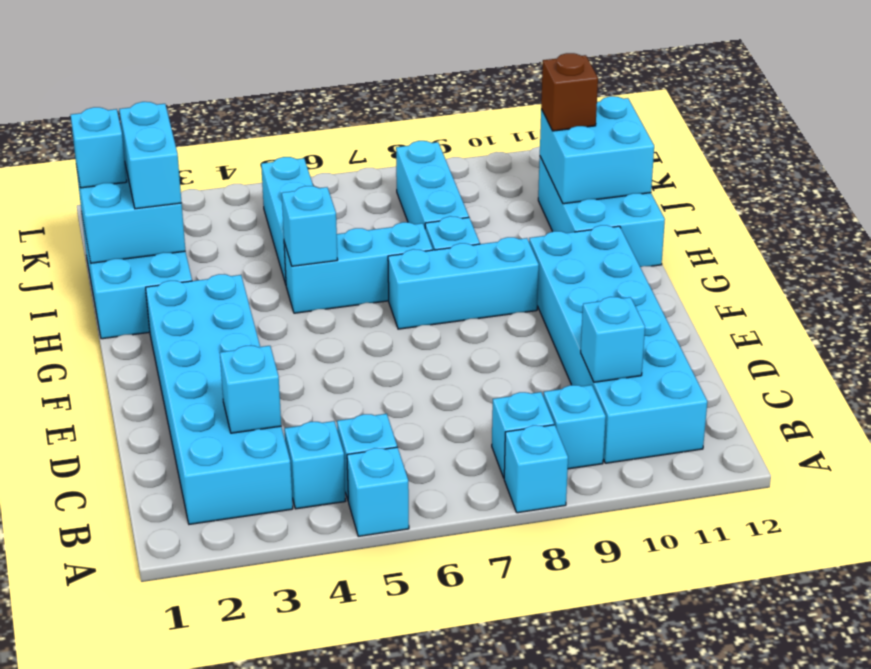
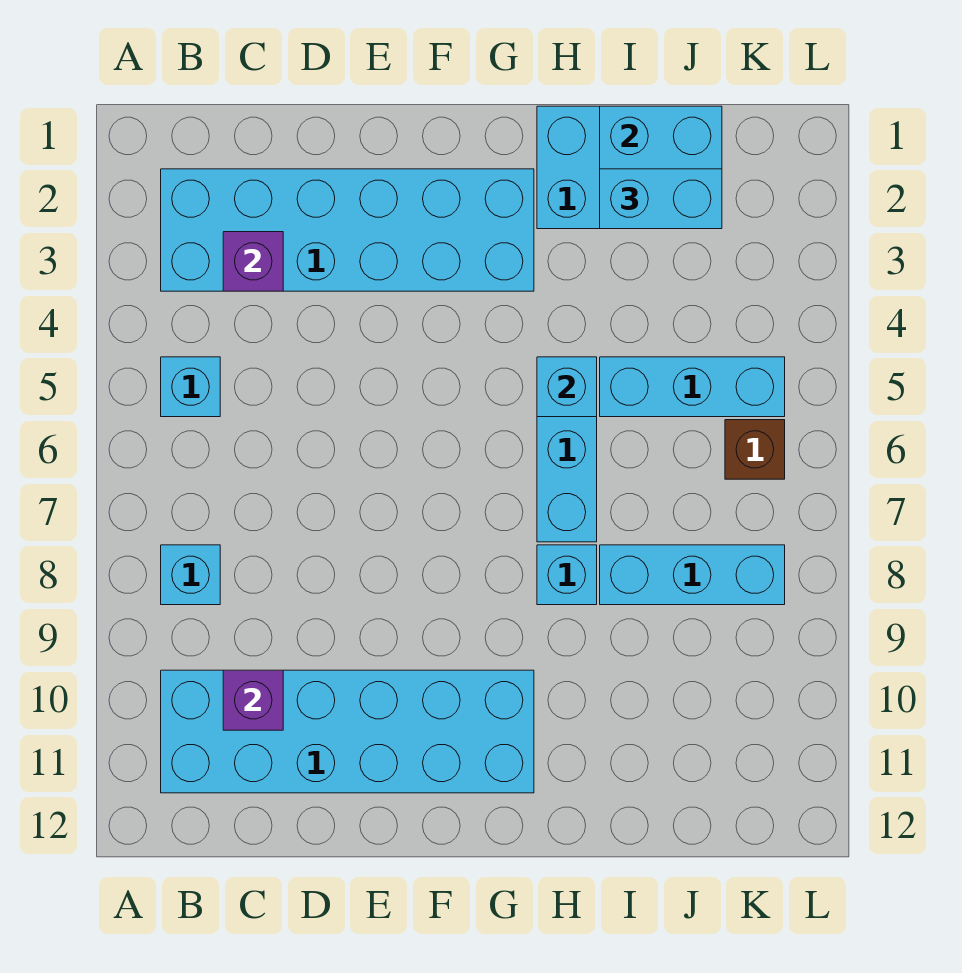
cyan 1x1 brick [347,447,409,536] -> none
cyan 1x1 brick [504,425,568,513] -> none
cyan 1x1 brick [284,421,345,509] -> none
cyan 1x1 brick [544,385,606,469] -> none
cyan 1x1 brick [220,346,281,433] -> purple 1x1 brick [223,232,283,291]
cyan 1x1 brick [581,297,645,382] -> purple 1x1 brick [223,670,283,730]
cyan 1x3 brick [388,237,539,329] -> none
cyan 2x3 brick [538,157,665,267] -> none
cyan 2x2 brick [540,96,654,204] -> none
cyan 1x1 brick [71,107,127,188] -> none
brown 1x1 brick [541,53,598,131] -> brown 1x1 brick moved to [725,420,785,479]

